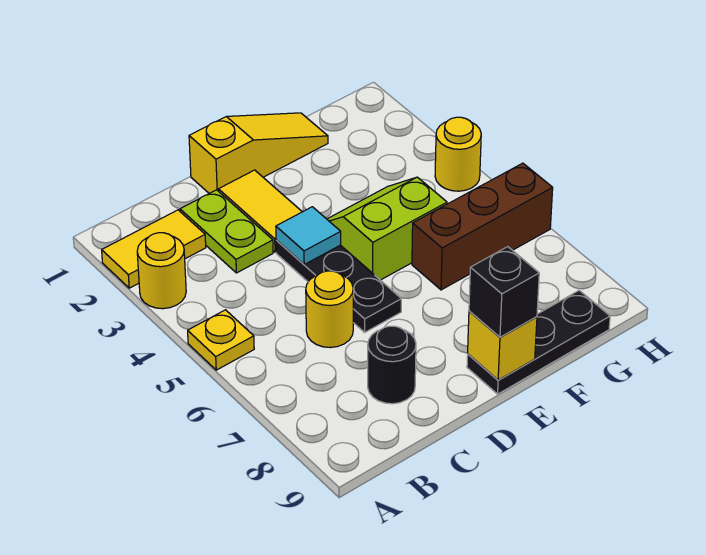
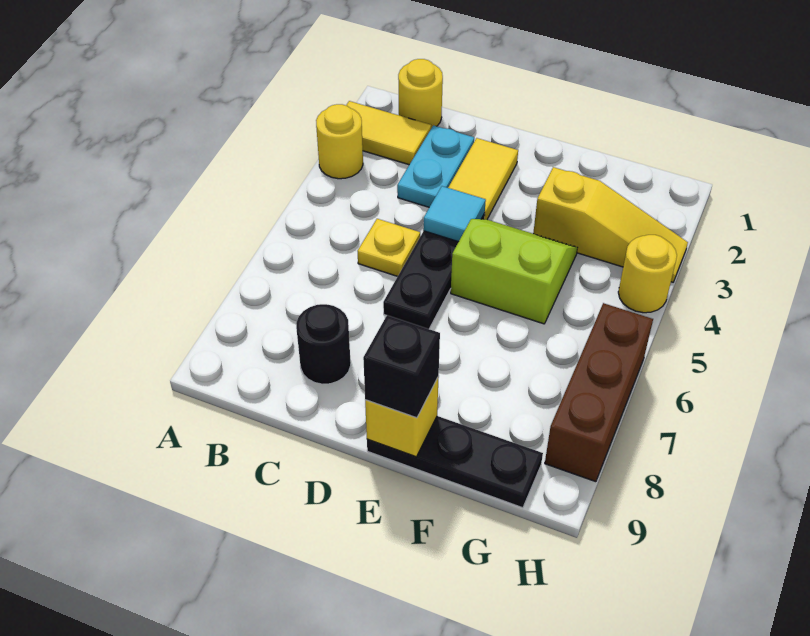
yellow 1x1 plate [188,310,254,370] -> yellow 1x1 plate moved to [358,219,420,276]
lime 1x2 plate [180,190,273,273] -> cyan 1x2 plate [397,125,474,207]
yellow 1x1 round brick [306,271,353,348] -> yellow 1x1 round brick moved to [398,59,443,128]
yellow 1x3 slope [189,113,328,193] -> yellow 1x3 slope moved to [533,167,688,282]
brown 1x3 brick [412,163,553,290] -> brown 1x3 brick turned to [545,303,653,482]

